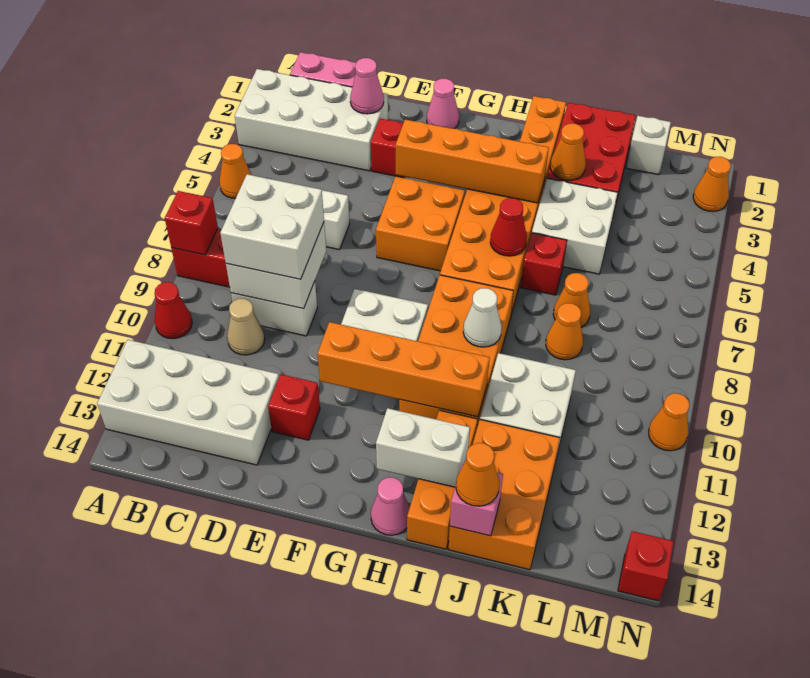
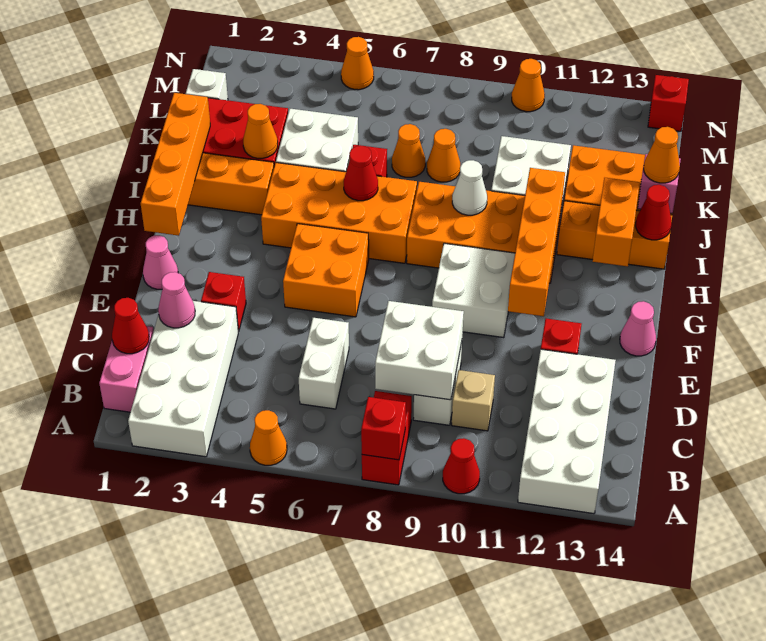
none -> red 1x1 cone [112,298,149,354]
white 2x2 brick [220,174,324,279] -> none
tan 1x1 cone [227,299,265,355] -> tan 1x1 brick [452,370,495,431]
orange 1x4 brick [396,119,549,203] -> orange 1x4 brick moved to [141,93,210,236]
white 1x2 brick [376,408,470,487] -> orange 1x2 brick [593,178,640,266]
pink 1x1 cone [371,477,410,535] -> pink 1x1 cone moved to [620,301,656,356]
none -> red 1x1 cone [636,185,672,240]
orange 1x1 cone [693,157,731,212] -> orange 1x1 cone moved to [341,37,374,90]

